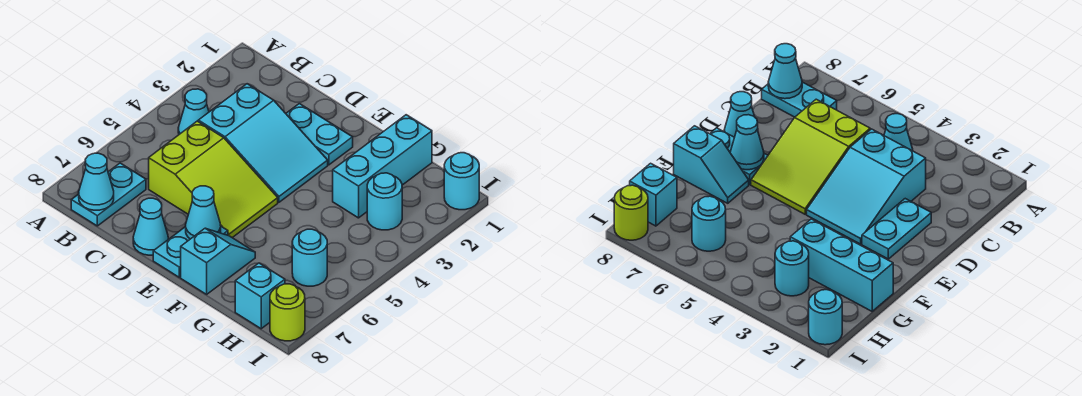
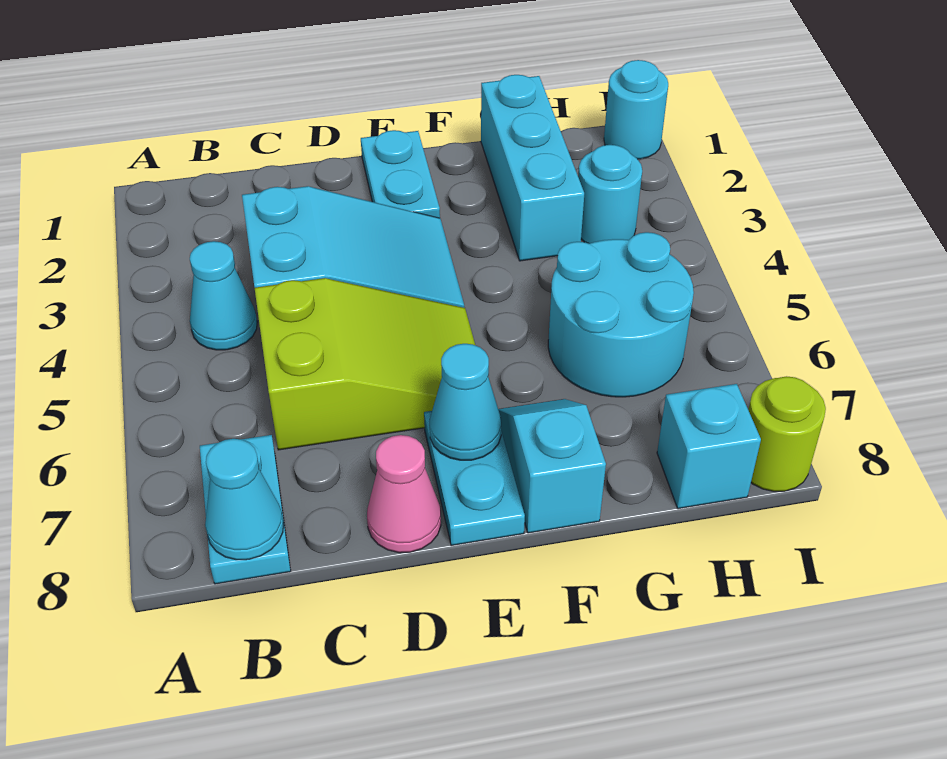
cyan 1x2 plate [286,104,353,165] -> cyan 1x2 plate turned to [361,130,440,218]
cyan 1x1 cone [133,198,168,255] -> pink 1x1 cone [367,435,441,553]
cyan 1x1 round brick [292,229,327,286] -> cyan 2x2 round brick [548,232,694,397]

